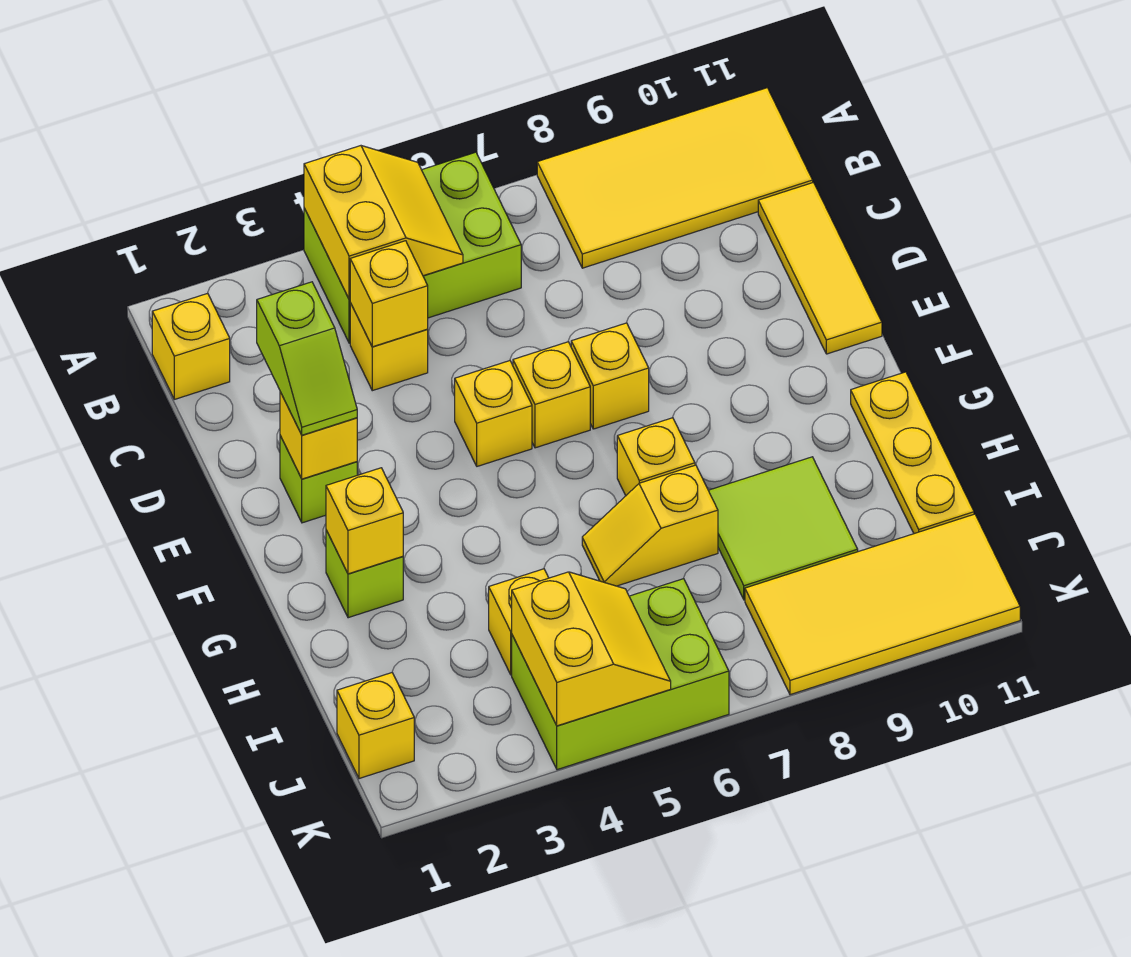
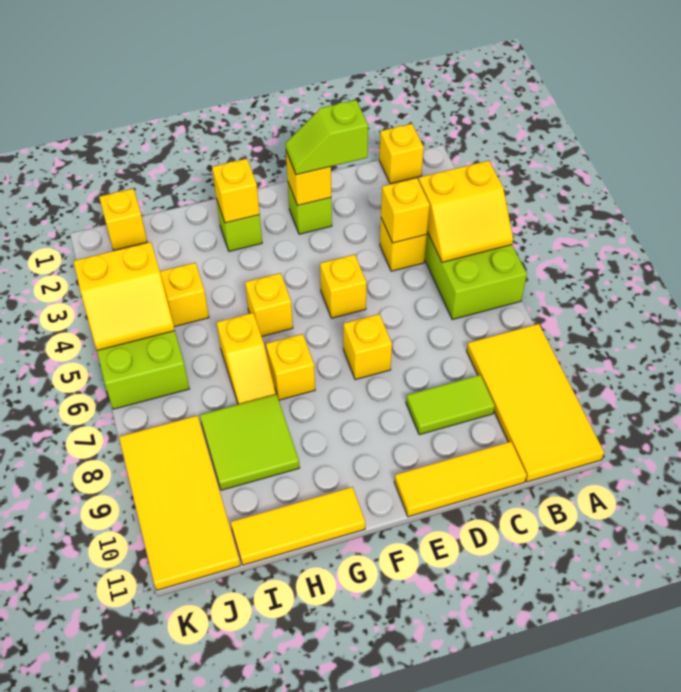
none -> lime 1x2 tile [406,375,495,435]
yellow 1x1 brick [513,342,590,448] -> yellow 1x1 brick moved to [245,273,293,337]
yellow 1x3 plate [851,372,974,534] -> yellow 1x3 tile [231,487,365,565]
yellow 1x2 slope [582,465,718,586] -> yellow 1x2 slope turned to [217,313,276,404]

